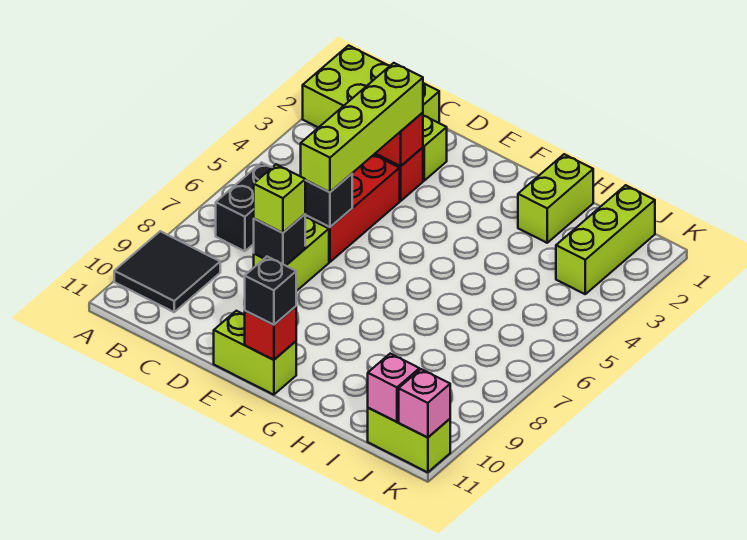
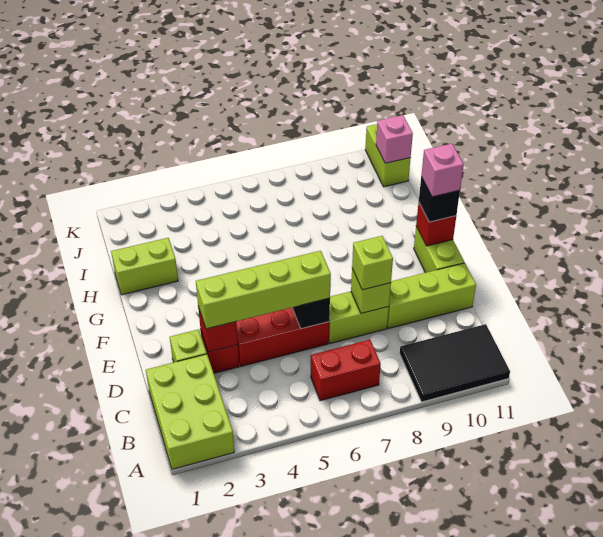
black 2x2 tile [114,231,220,312] -> black 2x3 tile [400,324,510,402]
black 1x2 brick [216,163,272,251] -> red 1x2 brick [311,340,381,401]
black 1x1 brick [254,214,305,266] -> lime 1x1 brick [351,269,391,313]
lime 1x3 brick [556,185,655,294] -> lime 1x3 brick moved to [387,263,476,328]
pink 1x1 brick [399,369,450,438] -> pink 1x1 brick moved to [421,144,464,197]

